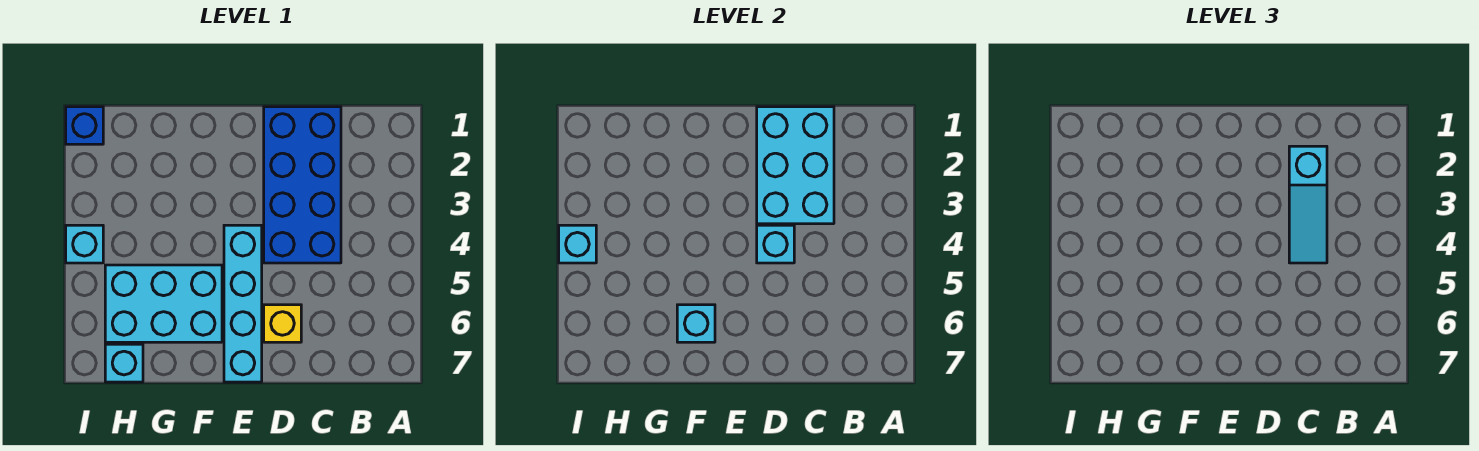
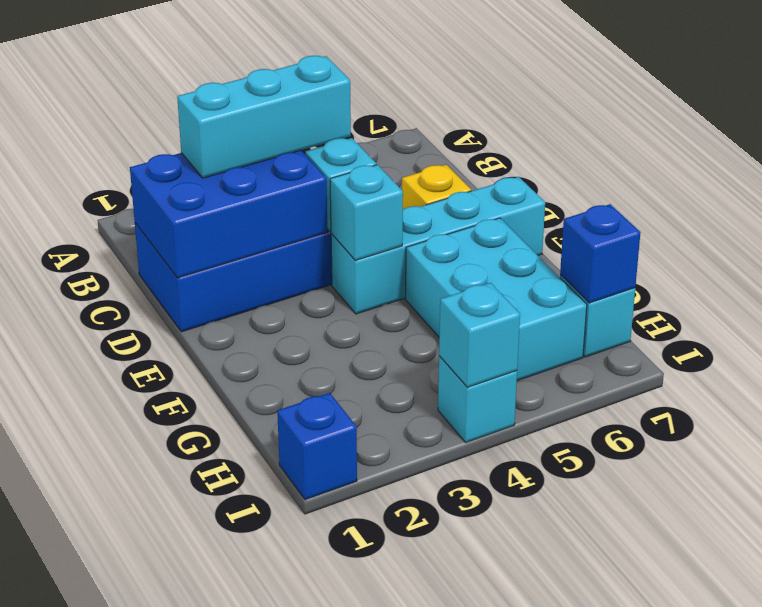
cyan 2x3 brick [757,107,834,224] -> blue 2x3 brick [130,150,328,278]
cyan 1x3 slope [1289,146,1327,263] -> cyan 1x3 brick [177,56,351,178]
cyan 1x1 brick [677,305,715,342] -> cyan 1x1 brick moved to [330,165,403,260]
none -> blue 1x1 brick [560,204,641,303]

